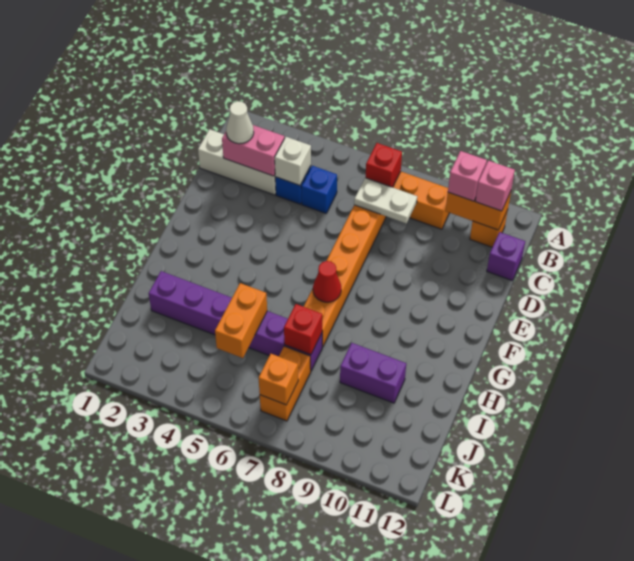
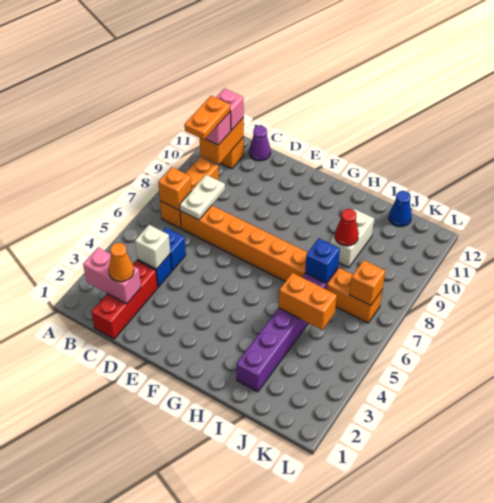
red 1x1 brick [366,143,402,187] -> orange 1x1 brick [158,167,192,210]
none -> orange 1x2 plate [184,96,230,140]
white 1x3 brick [198,129,276,195] -> red 1x3 brick [92,260,158,339]
pink 1x2 brick [222,125,285,176] -> pink 1x2 brick turned to [83,248,141,304]
white 1x1 cone [226,101,254,144] -> orange 1x1 cone [109,243,134,282]
purple 1x1 brick [487,232,525,280] -> purple 1x1 cone [249,126,271,161]
red 1x1 cone [313,261,341,302] -> red 1x1 cone moved to [335,209,359,246]
red 1x1 brick [284,304,322,355] -> blue 1x1 brick [305,239,340,283]
purple 1x2 brick [340,343,406,403] -> white 1x2 brick [330,209,374,267]
none -> blue 1x1 cone [389,191,412,227]

